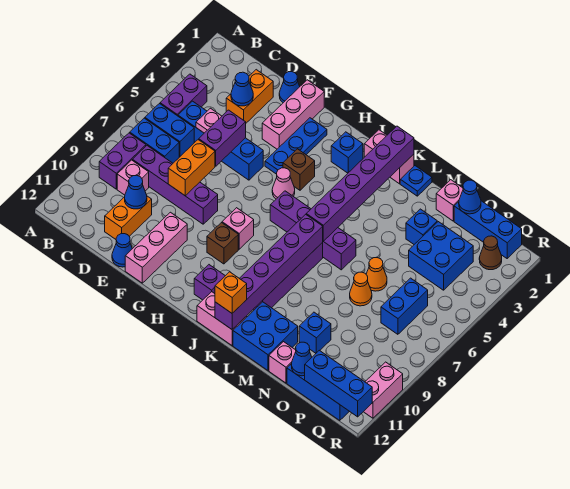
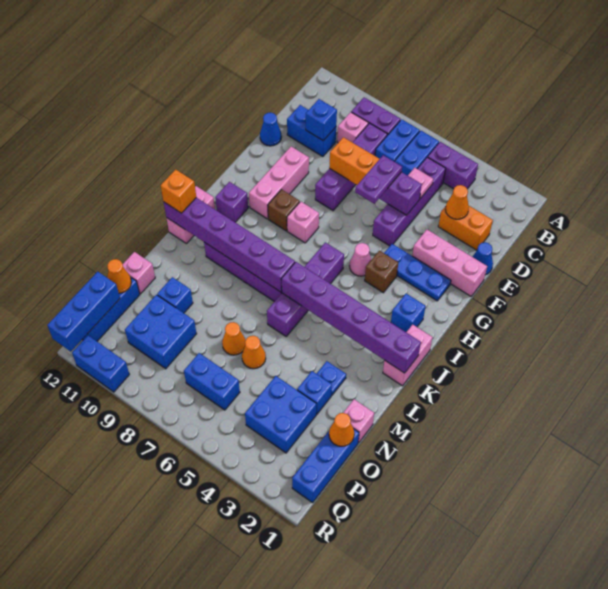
blue 1x4 brick [178,101,263,180] -> purple 1x4 brick [373,157,446,246]
blue 1x1 cone [231,72,253,106] -> orange 1x1 cone [445,185,469,219]
orange 1x2 brick [105,196,152,239] -> blue 1x2 brick [287,105,336,157]
blue 1x1 cone [125,175,147,209] -> blue 1x1 brick [306,99,337,141]
none -> purple 1x2 plate [355,155,402,204]
pink 1x3 brick [125,212,187,283] -> pink 1x3 brick turned to [249,146,309,219]
blue 1x1 plate [400,166,432,196] -> blue 1x1 plate moved to [317,361,346,395]
blue 2x2 brick [233,302,298,370] -> blue 2x2 brick moved to [125,295,197,369]
blue 1x1 cone [459,180,481,214] -> orange 1x1 cone [329,413,354,446]
blue 1x1 cone [291,342,312,376] -> orange 1x1 cone [107,259,131,293]
brown 1x1 cone [479,236,502,270] -> none
pink 1x2 brick [364,362,403,418] -> blue 1x2 brick [72,335,129,392]

